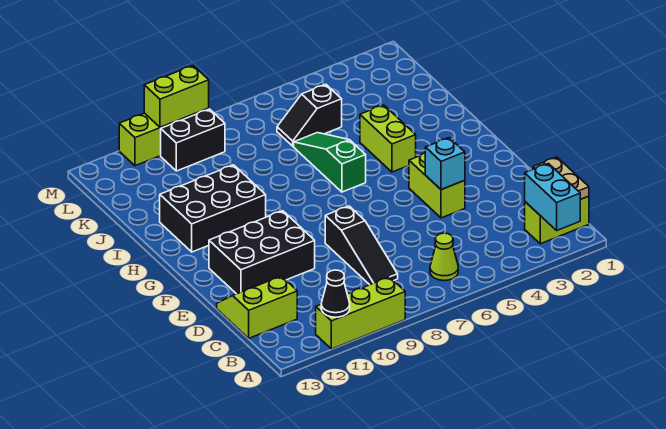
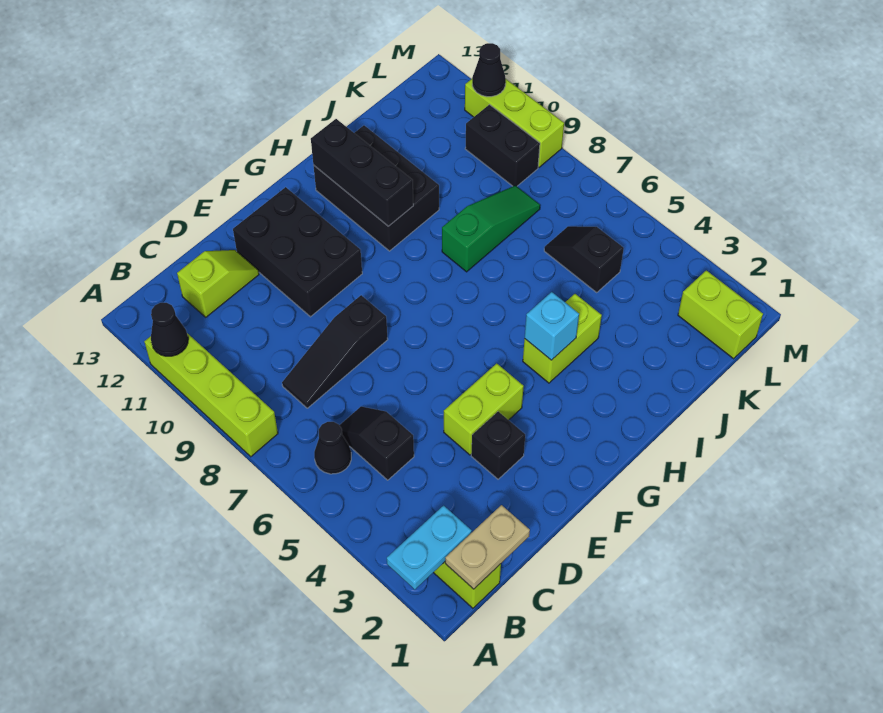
cyan 1x2 brick [525,163,581,230] -> cyan 1x2 plate [387,506,472,589]
lime 1x3 brick [316,277,405,349] -> lime 1x4 brick [144,333,278,457]
lime 1x1 cone [430,233,458,281] -> black 1x1 cone [314,422,351,474]
none -> black 1x2 slope [339,406,414,480]
lime 2x2 slope [217,276,297,338] -> lime 1x2 slope [177,250,259,317]
none -> black 1x1 brick [471,412,525,479]
cyan 1x1 brick [425,138,465,190] -> cyan 1x1 brick moved to [525,292,579,360]
green 1x3 slope [294,133,366,192] -> green 1x3 slope moved to [442,185,540,272]
none -> black 1x3 brick [311,119,413,226]
lime 1x2 brick [144,66,209,127] -> lime 1x2 brick moved to [678,270,763,359]
none -> black 1x1 cone [472,43,506,97]

